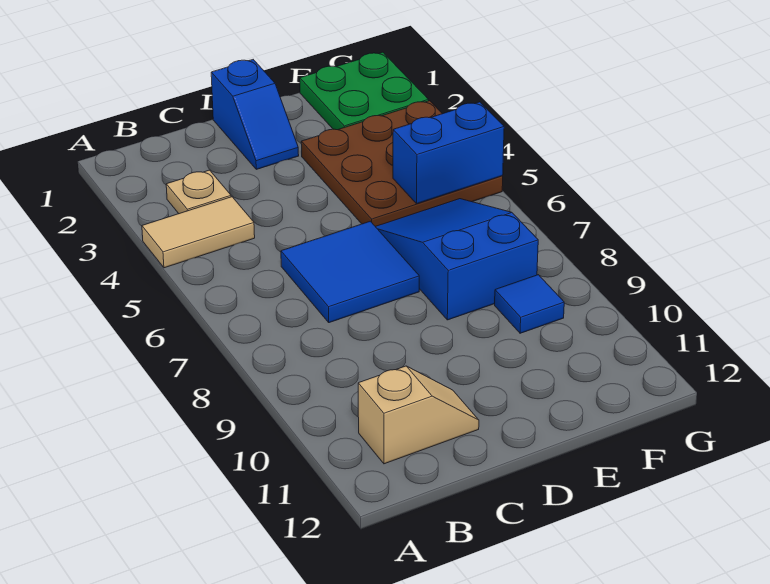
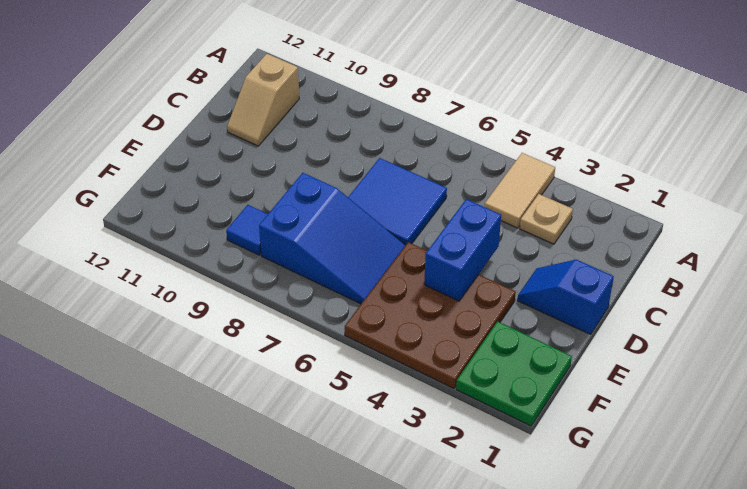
blue 1x2 brick [393,102,504,204] -> blue 1x2 brick moved to [424,199,501,301]

